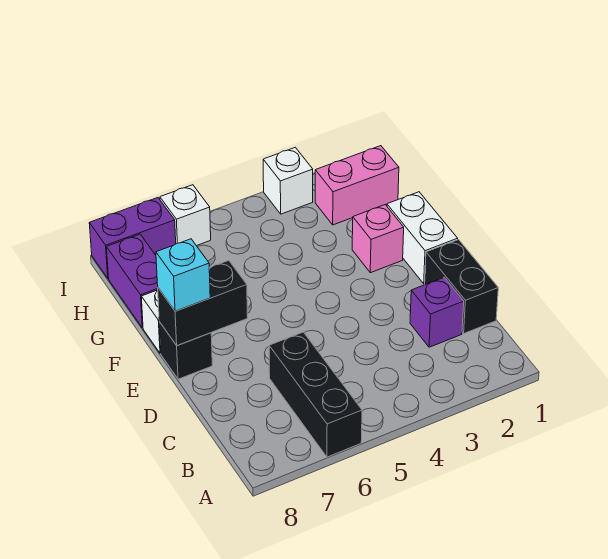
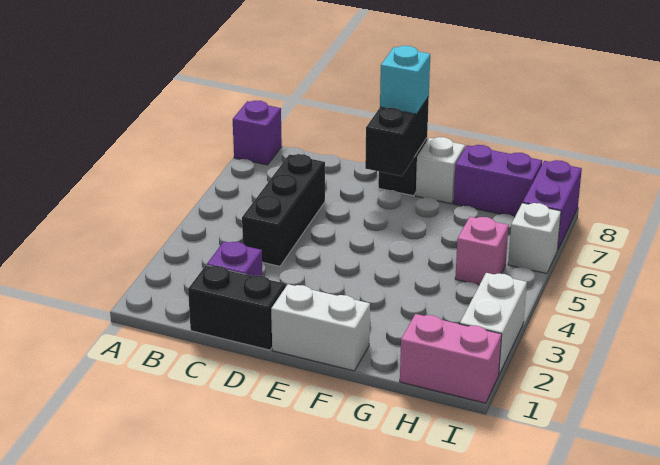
black 1x3 brick [269,332,362,457] -> black 1x3 brick turned to [242,154,325,266]
none -> purple 1x1 brick [233,101,282,165]
pink 1x1 brick [352,205,404,273] -> pink 1x1 brick moved to [455,217,509,285]
pink 1x2 brick [315,146,399,225] -> pink 1x2 brick turned to [400,314,502,403]
white 1x1 brick [263,147,313,214] -> white 1x2 brick [460,273,527,374]

